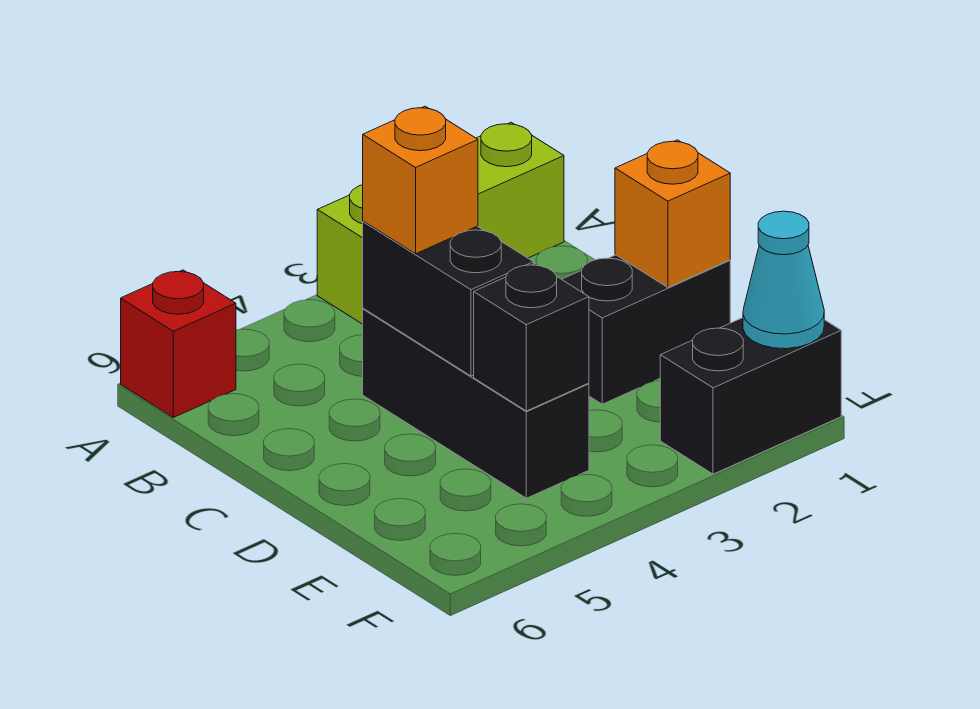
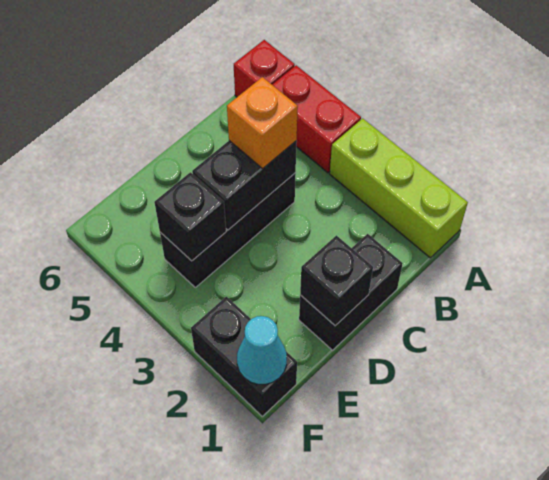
none -> red 1x2 brick [272,65,361,173]
black 1x2 brick [562,255,730,404] -> black 1x2 brick turned to [299,234,403,350]
orange 1x1 brick [615,140,730,287] -> black 1x1 brick [300,236,373,326]

